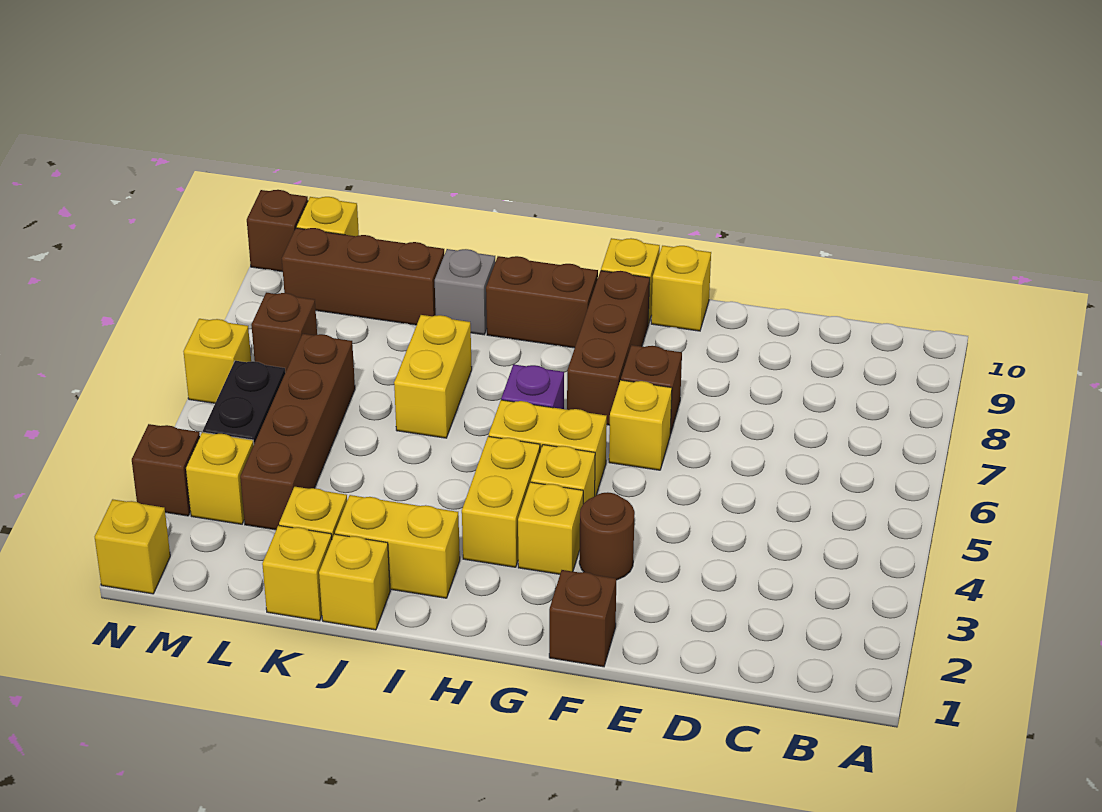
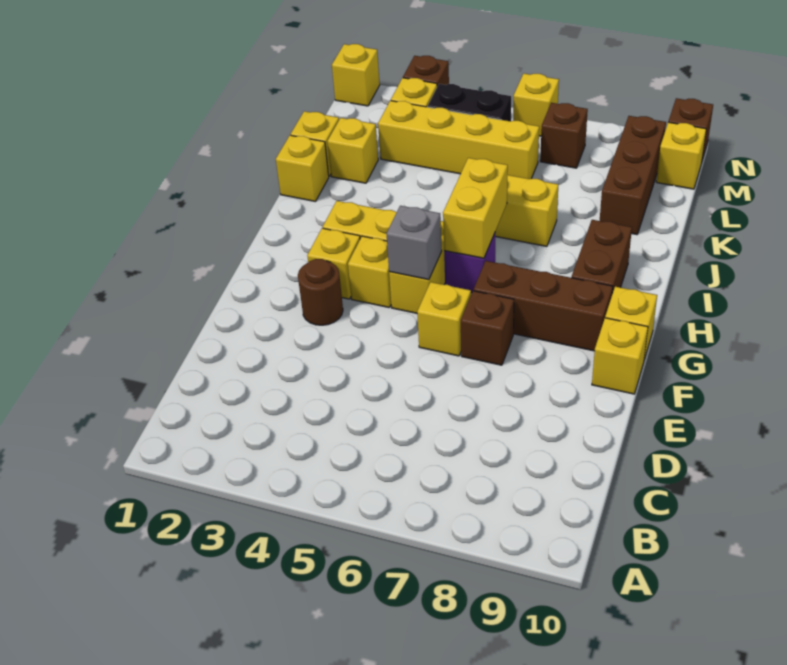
brown 1x1 brick [549,570,616,667] -> none
yellow 1x2 brick [335,495,460,598] -> yellow 1x2 brick moved to [443,158,508,258]
grey 1x1 brick [435,249,495,335] -> grey 1x1 brick moved to [386,206,442,280]
brown 1x4 brick [240,334,355,530] -> yellow 1x4 brick [378,101,539,179]

